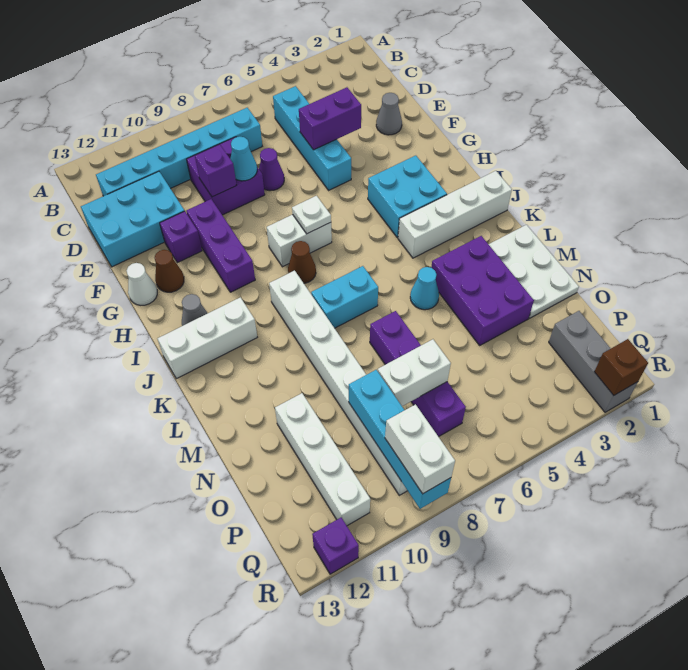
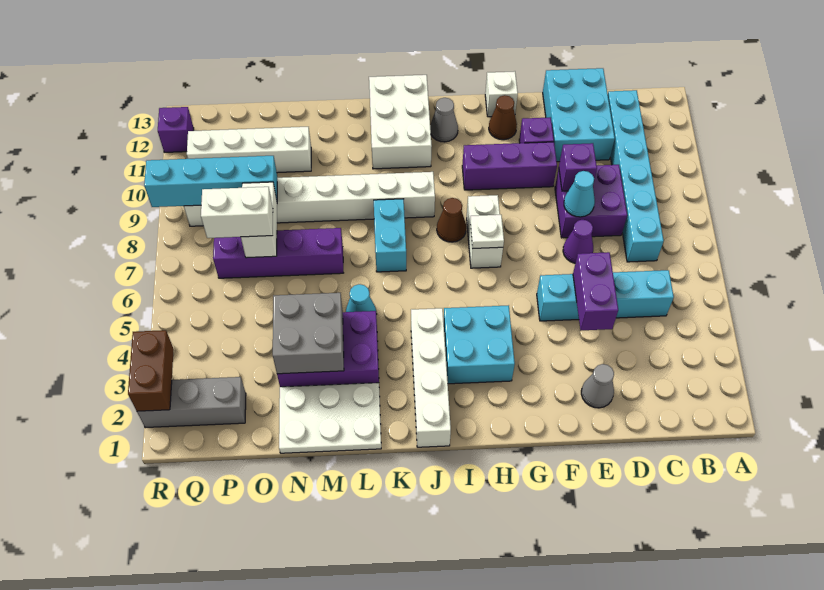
white 1x1 cone [126,263,157,305] -> white 1x1 brick [485,71,518,117]
white 1x3 brick [157,297,257,379] -> white 2x3 brick [369,75,432,169]
none -> grey 2x2 brick [273,293,344,374]
white 1x2 brick [385,404,455,494] -> white 1x2 brick moved to [201,187,273,238]
brown 1x1 brick [594,339,648,396] -> brown 1x2 brick [128,330,174,411]

